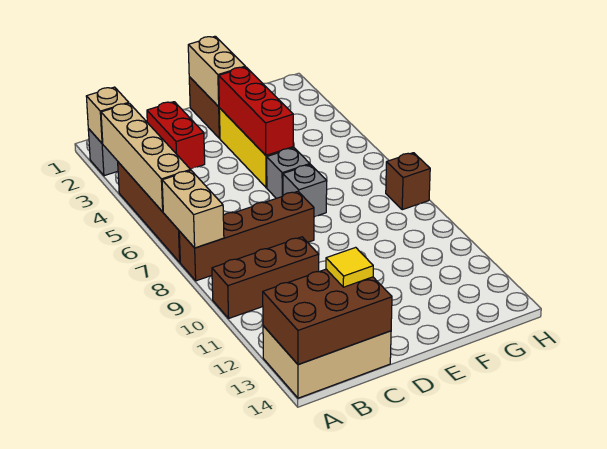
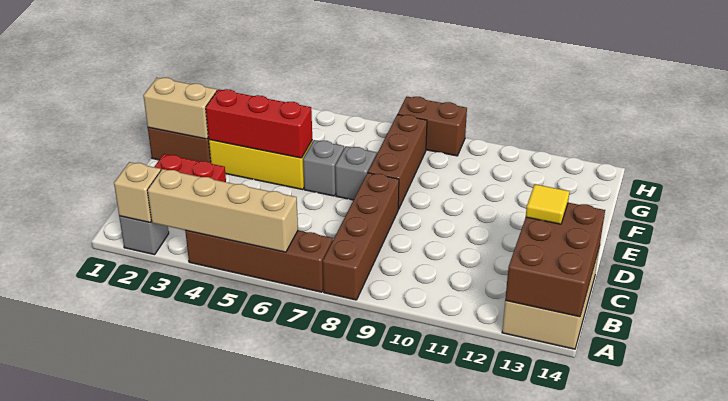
tan 1x2 brick [162,171,224,248] -> none
brown 1x3 brick [212,237,319,318] -> brown 1x3 brick moved to [368,114,427,209]
brown 1x1 brick [386,153,430,210] -> brown 1x2 brick [398,97,467,156]

